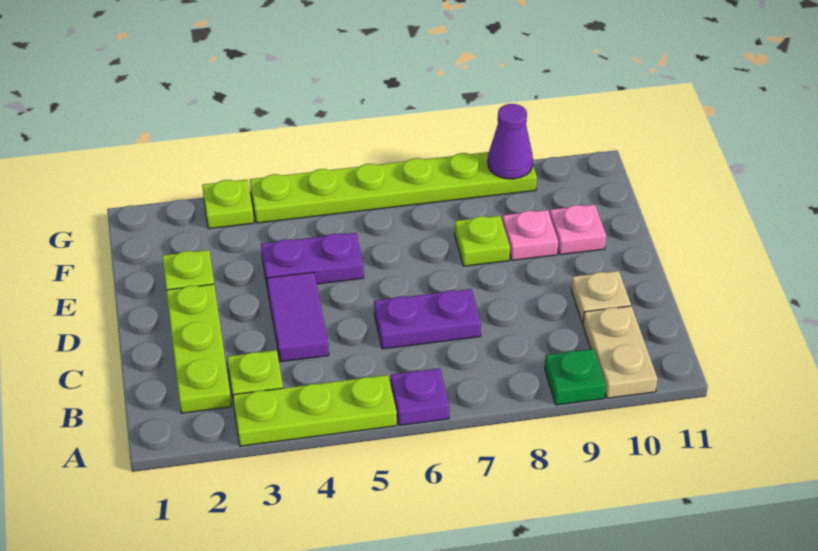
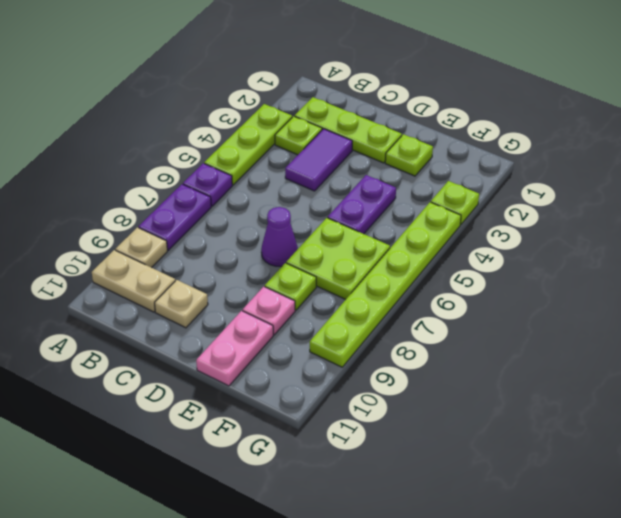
green 1x1 plate [545,349,606,405] -> tan 1x1 plate [115,227,167,268]
purple 1x2 tile [267,272,329,362] -> purple 1x2 tile turned to [285,129,352,191]
purple 1x2 plate [374,289,481,349] -> purple 1x2 plate moved to [139,184,211,250]
none -> lime 2x2 plate [286,218,390,299]
pink 1x1 plate [550,204,606,255] -> pink 1x2 plate [196,311,273,386]
purple 1x1 cone [488,104,533,179] -> purple 1x1 cone moved to [261,207,298,267]

